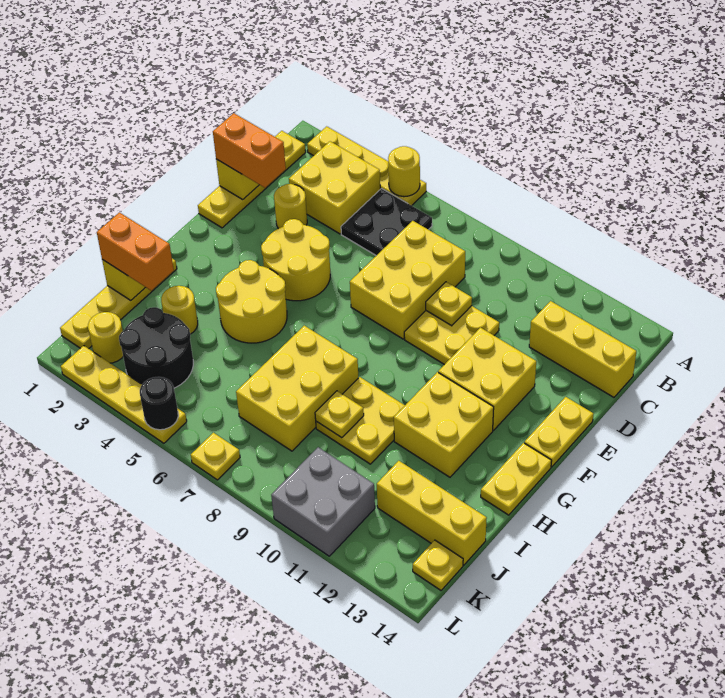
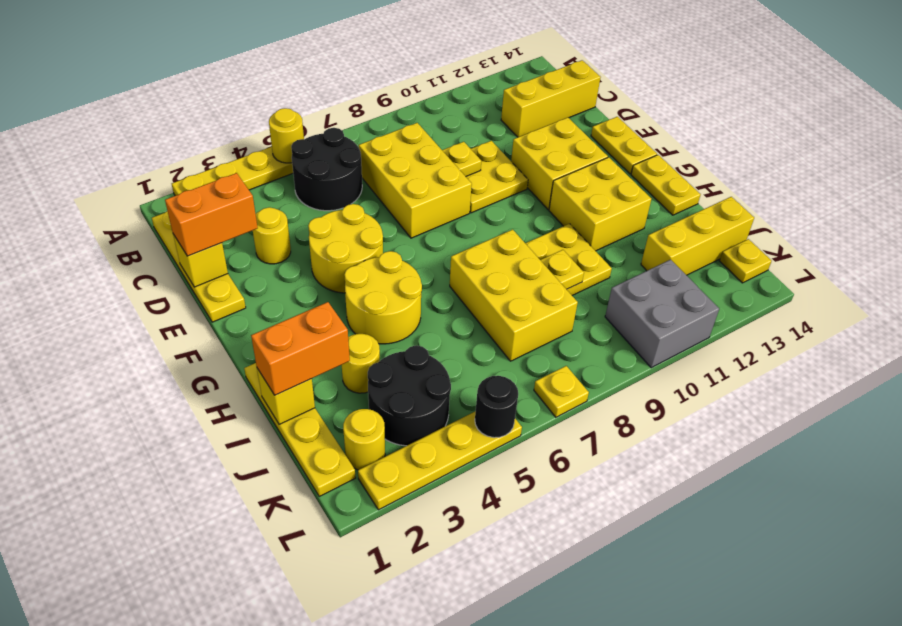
yellow 2x2 brick [289,141,380,234] -> none
black 2x2 plate [341,188,432,256] -> black 2x2 round brick [291,128,362,211]

